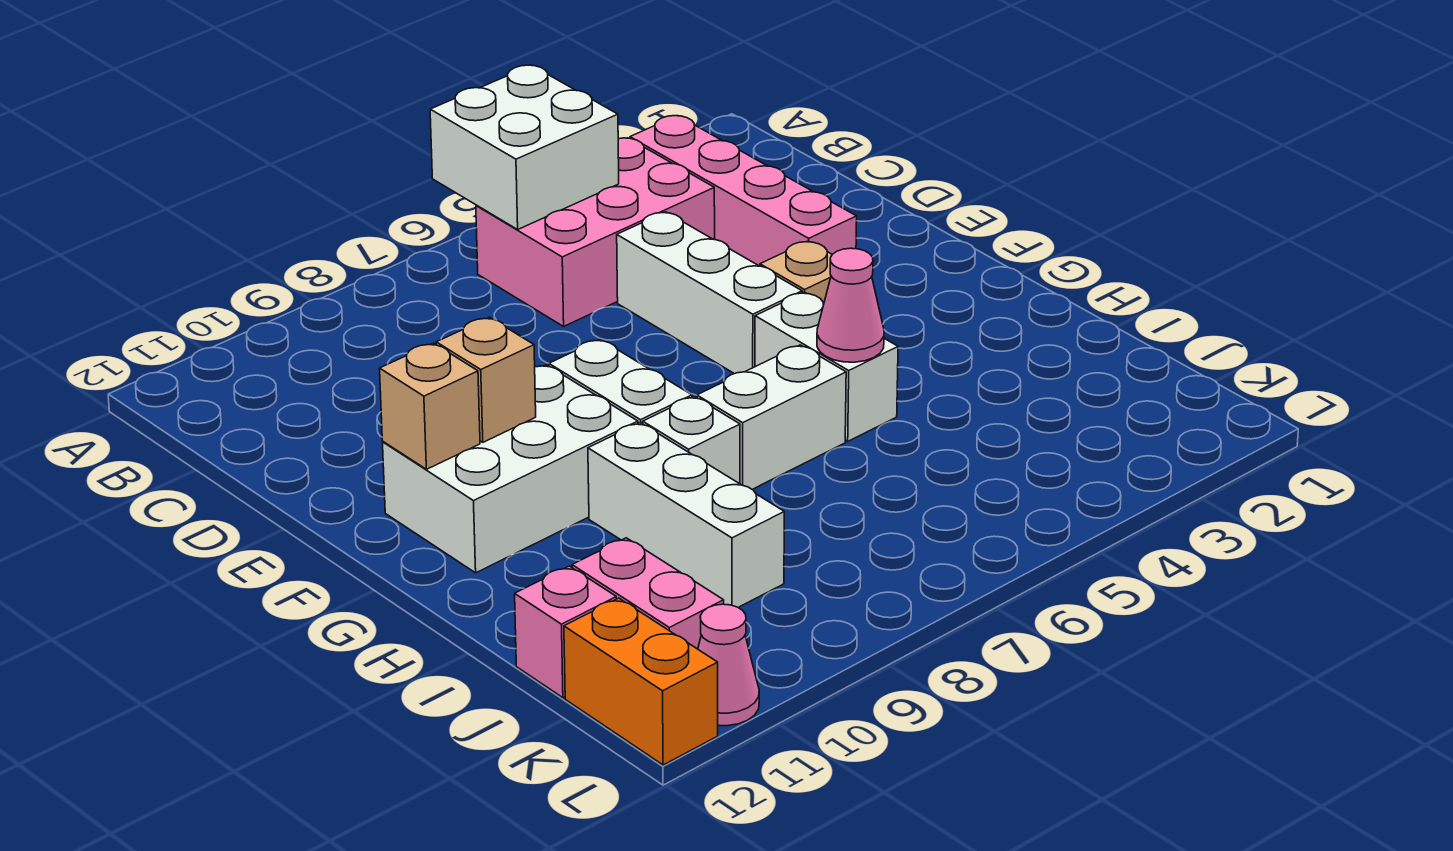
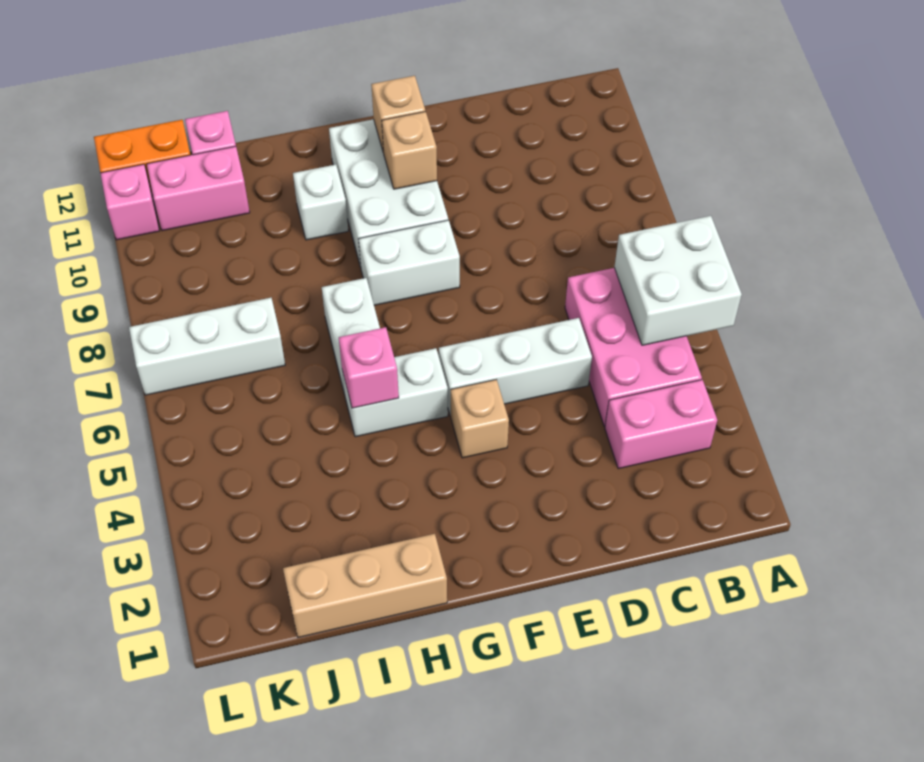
pink 1x4 brick [630,116,857,266] -> pink 1x2 brick [605,380,717,469]
none -> tan 1x3 brick [283,534,447,637]
pink 1x1 cone [817,248,884,362] -> pink 1x1 brick [339,327,399,408]
white 1x1 brick [643,396,740,484] -> white 1x1 brick moved to [293,165,348,240]
white 1x3 brick [588,423,784,608] -> white 1x3 brick moved to [129,298,285,395]
pink 1x1 cone [698,604,759,726] -> pink 1x1 brick [100,164,159,240]

